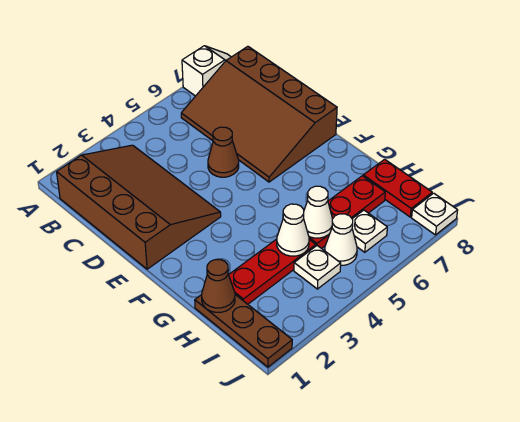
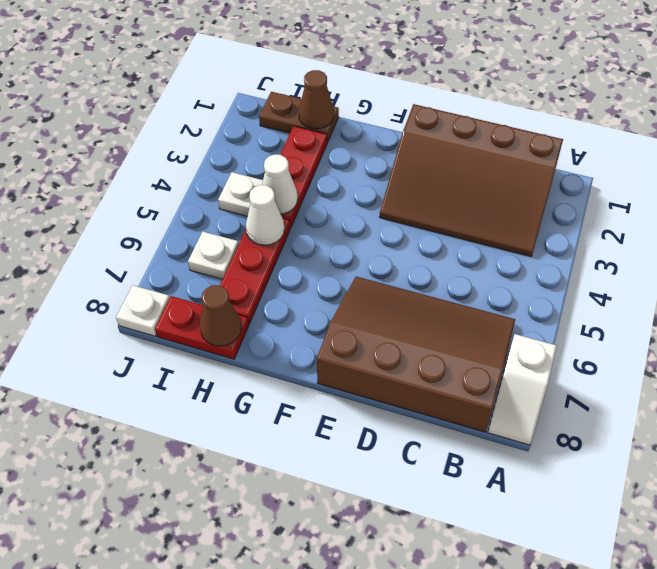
brown 1x1 cone [208,127,239,177] -> brown 1x1 cone moved to [200,285,242,346]
brown 1x3 plate [195,295,292,367] -> brown 1x2 plate [259,92,339,142]
white 1x1 cone [325,214,357,265] -> none

